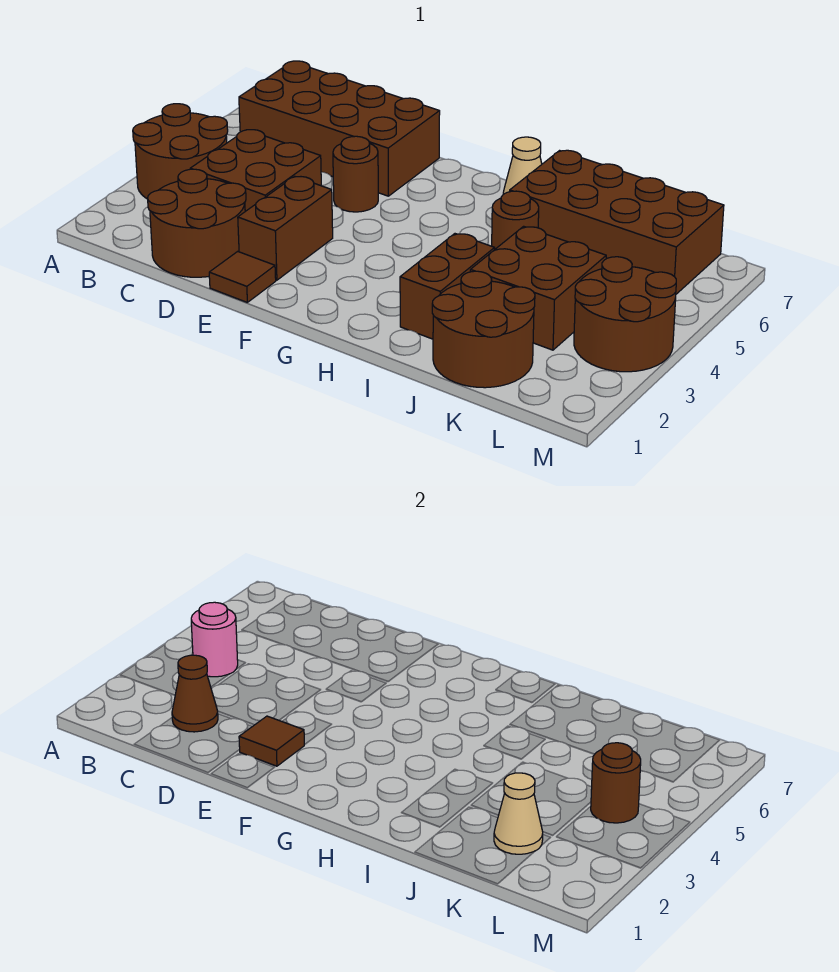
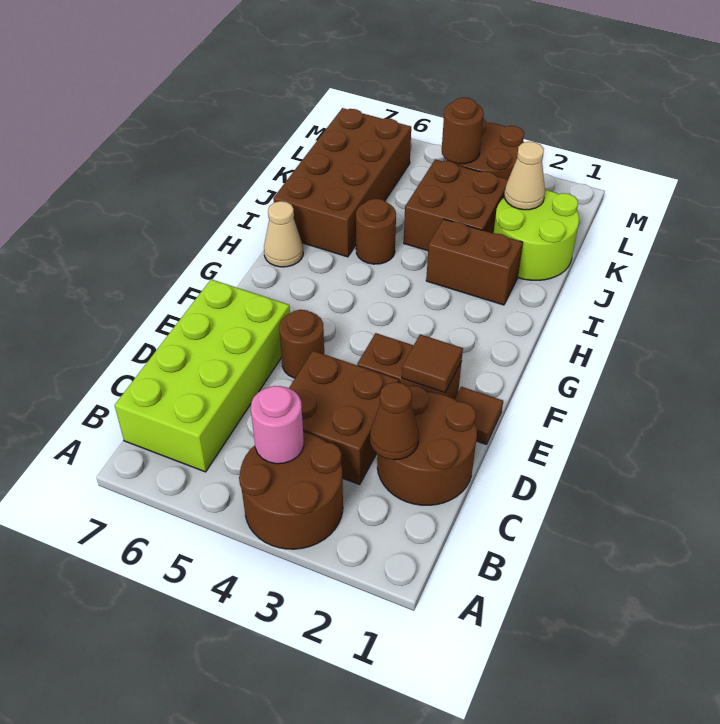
brown 2x4 brick [239,61,440,196] -> lime 2x4 brick [115,279,290,472]
brown 2x2 round brick [432,271,535,388] -> lime 2x2 round brick [494,190,579,280]

